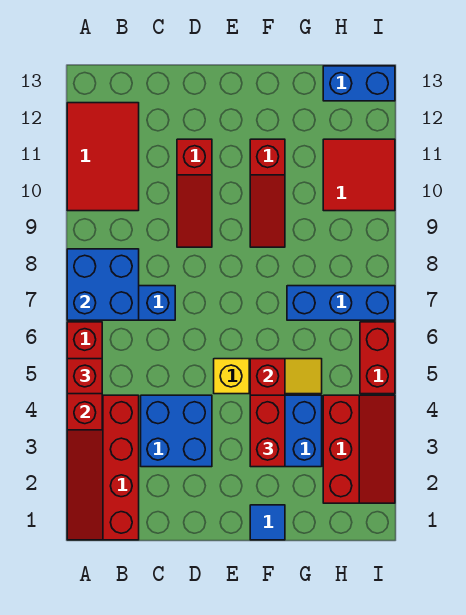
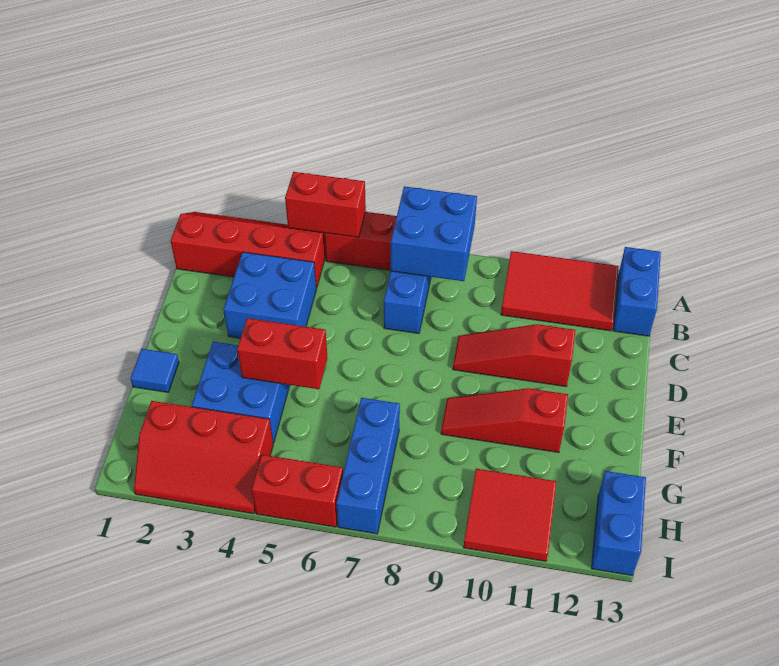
red 1x1 brick [67,359,102,394] -> none
none -> blue 1x2 brick [613,247,661,336]
yellow 1x3 slope [214,359,322,394] -> none
red 1x2 brick [250,395,285,467] -> none

